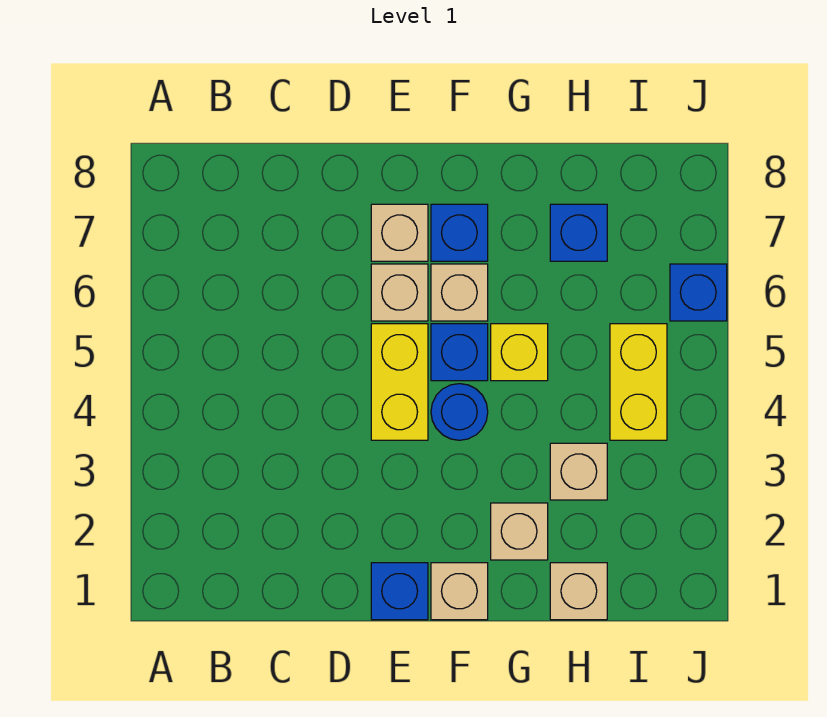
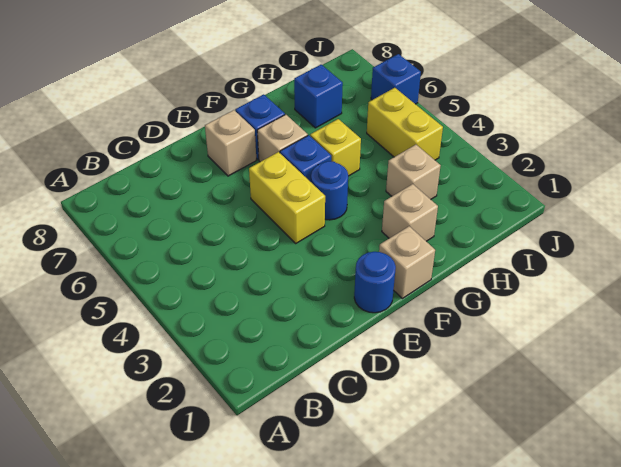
blue 1x1 brick [371,563,428,620] -> blue 1x1 round brick [354,252,396,313]
tan 1x1 brick [371,264,428,321] -> none
tan 1x1 brick [550,563,607,620] -> none

